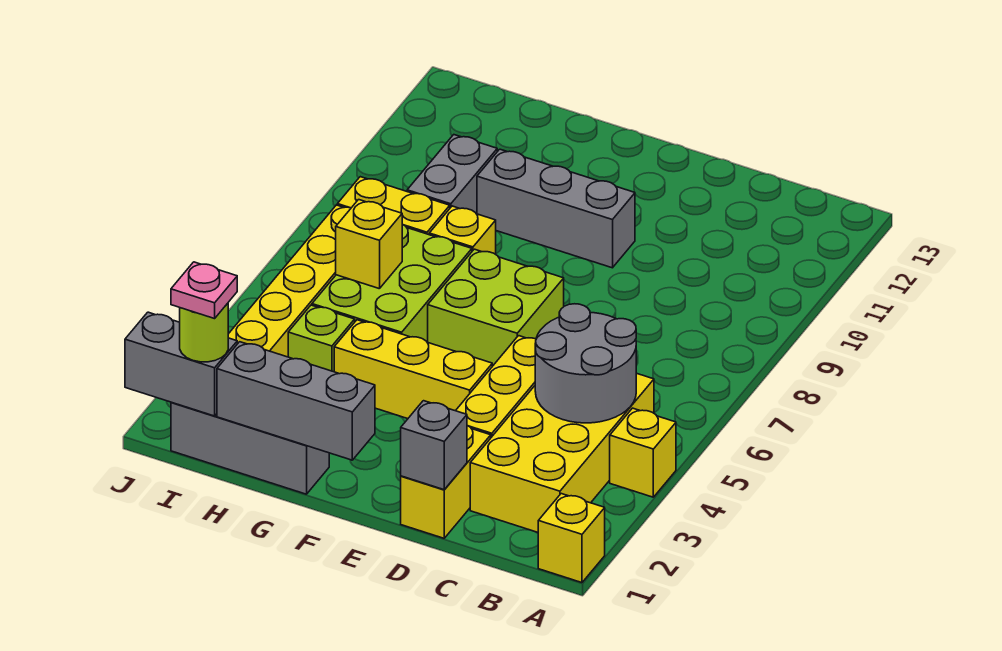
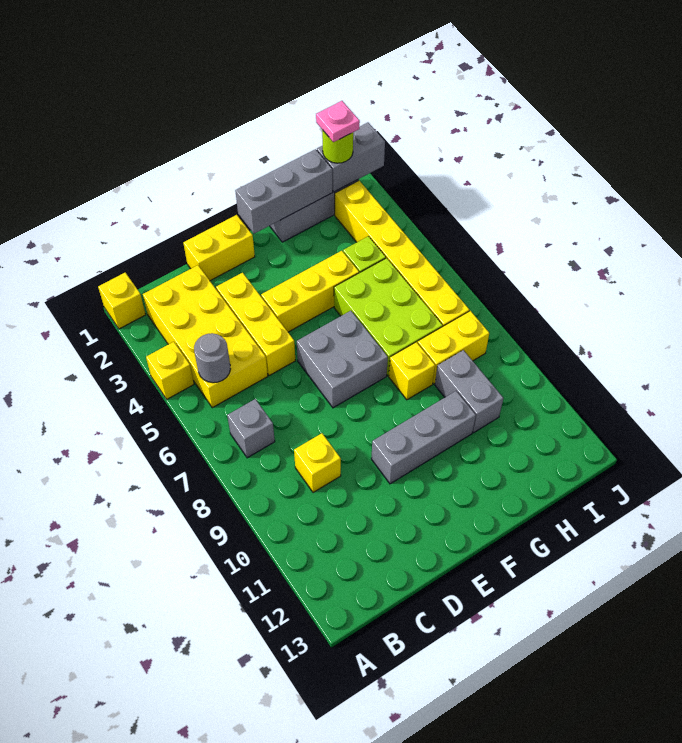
grey 2x2 round brick [535,304,636,423] -> grey 1x1 round brick [194,333,230,383]
yellow 1x2 brick [401,425,491,538] -> yellow 1x2 brick turned to [183,215,255,281]
grey 1x1 brick [401,401,467,490] -> grey 1x1 brick moved to [227,399,275,458]
lime 2x2 brick [428,249,564,366] -> grey 2x2 brick [297,311,388,408]
yellow 1x1 brick [336,200,402,289] -> yellow 1x1 brick moved to [294,433,341,493]

